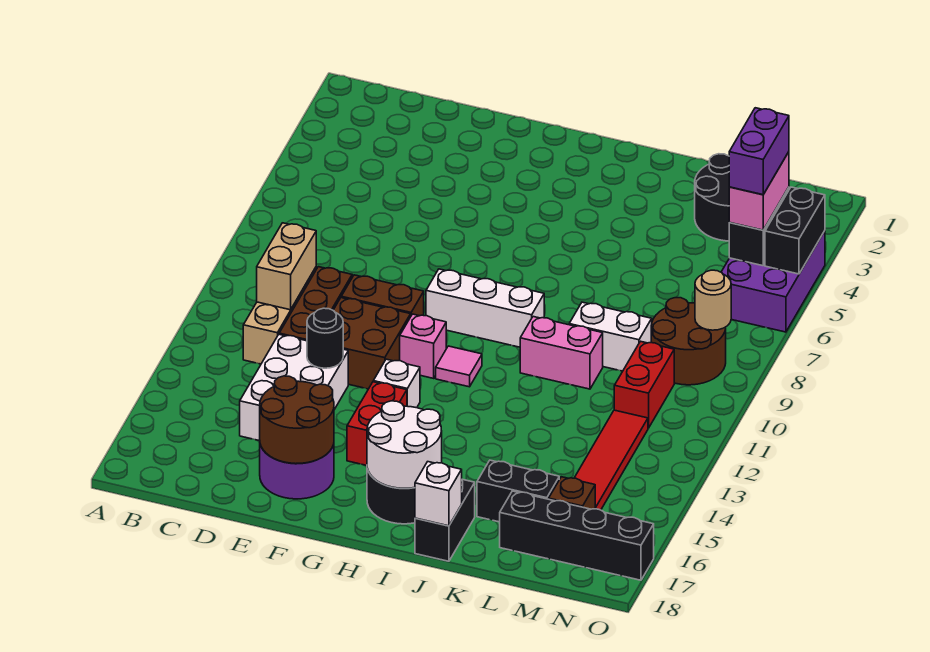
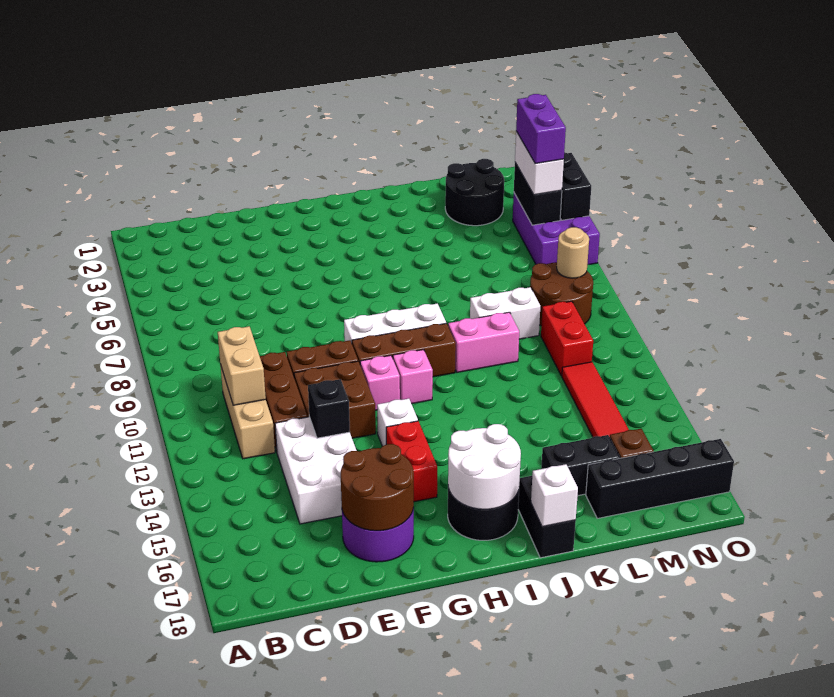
black 1x1 round brick [307,308,343,368] -> black 1x1 brick [308,379,350,438]
none -> brown 1x3 brick [352,323,456,377]
pink 1x1 tile [436,346,482,387] -> pink 1x1 brick [393,350,433,404]
pink 1x2 brick [729,152,789,230] -> white 1x2 brick [515,131,564,195]

